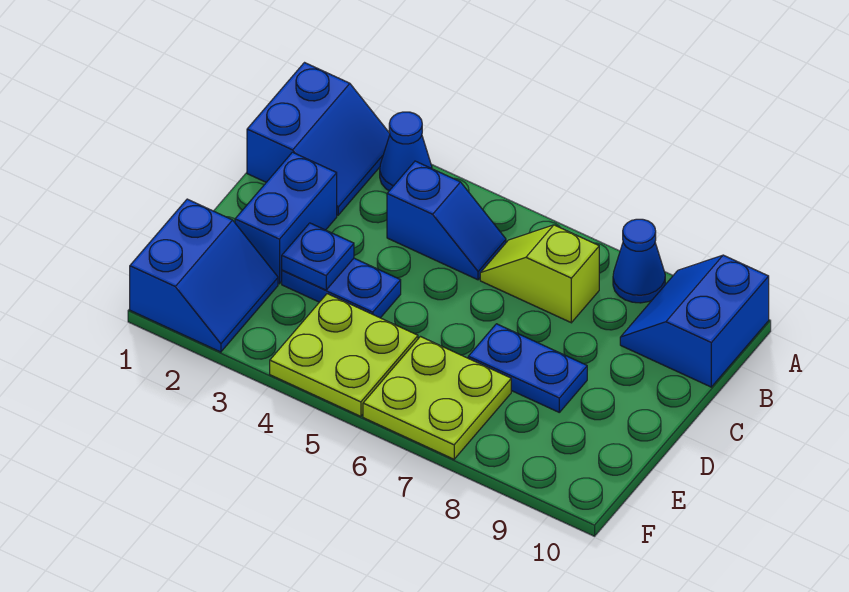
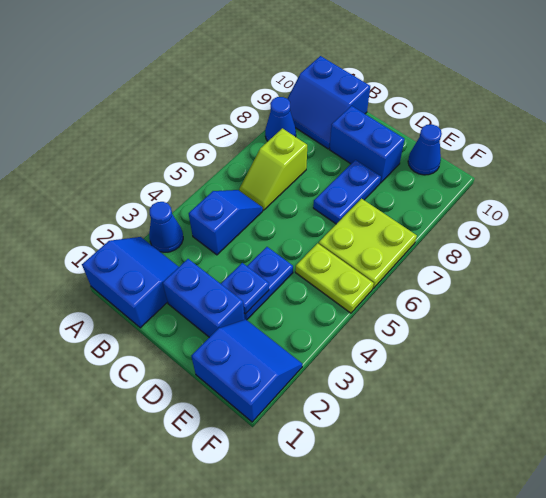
none -> blue 1x2 brick [329,106,405,183]
lime 2x2 plate [270,294,418,416] -> lime 1x2 plate [295,243,374,313]
none -> blue 1x1 cone [408,124,442,175]

